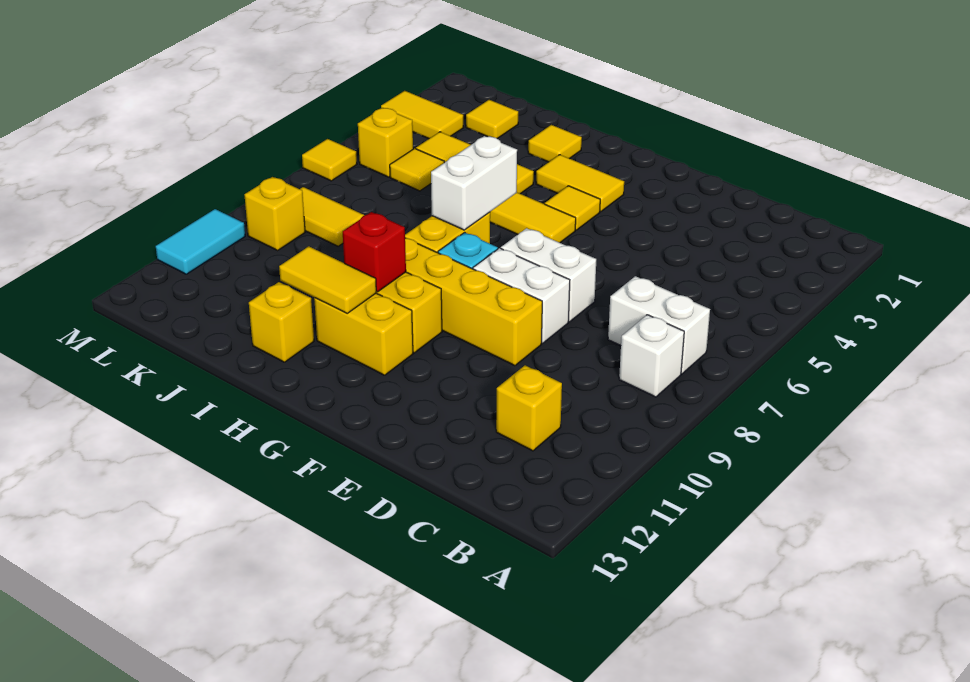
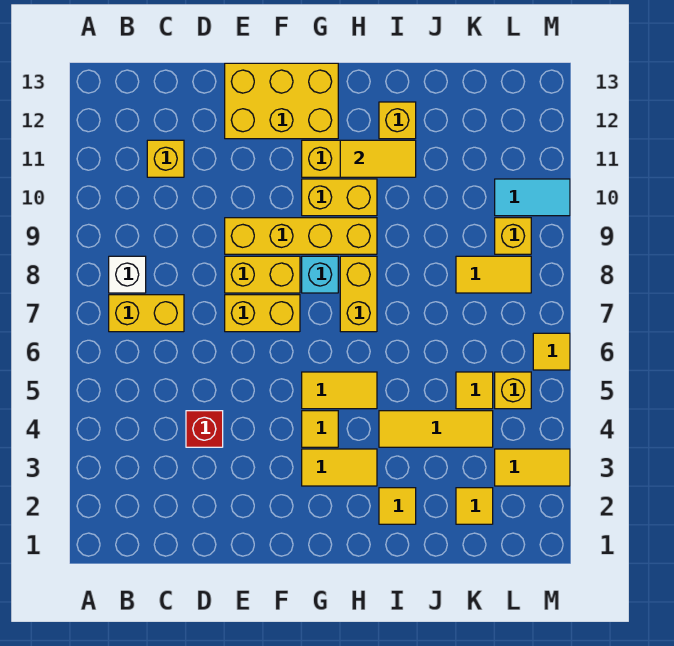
white 1x2 brick [608,276,710,374] -> yellow 1x2 brick [109,295,184,332]
white 1x2 brick [501,228,596,322] -> yellow 1x2 brick [225,295,300,332]
white 1x2 brick [473,248,570,343] -> yellow 1x2 brick [225,256,300,293]
none -> yellow 2x3 brick [225,63,338,139]
white 1x2 brick [431,136,517,230] -> none
red 1x1 brick [343,212,406,292] -> red 1x1 brick moved to [186,411,223,447]
cyan 1x2 tile [156,209,245,274] -> cyan 1x2 tile turned to [495,179,570,216]

